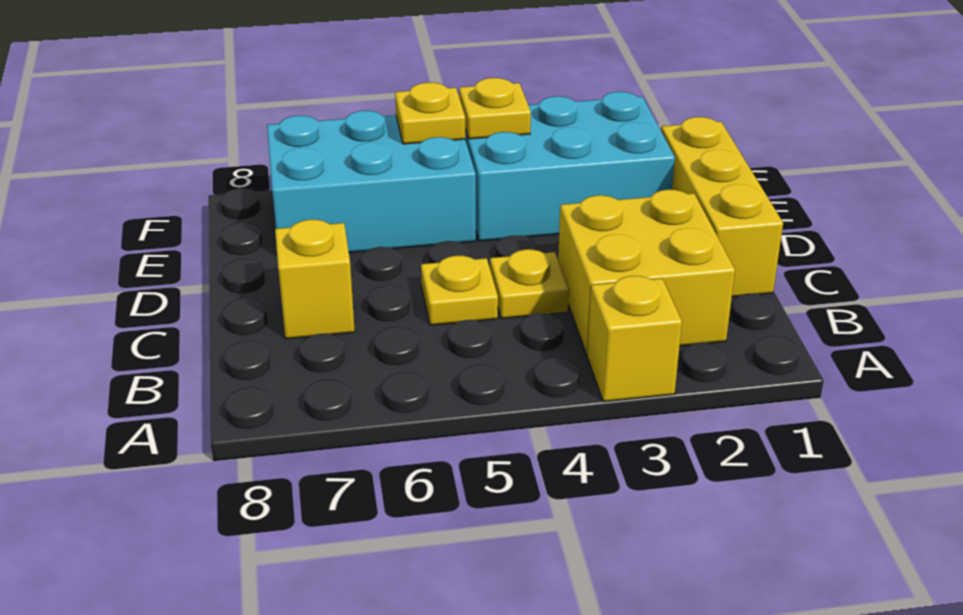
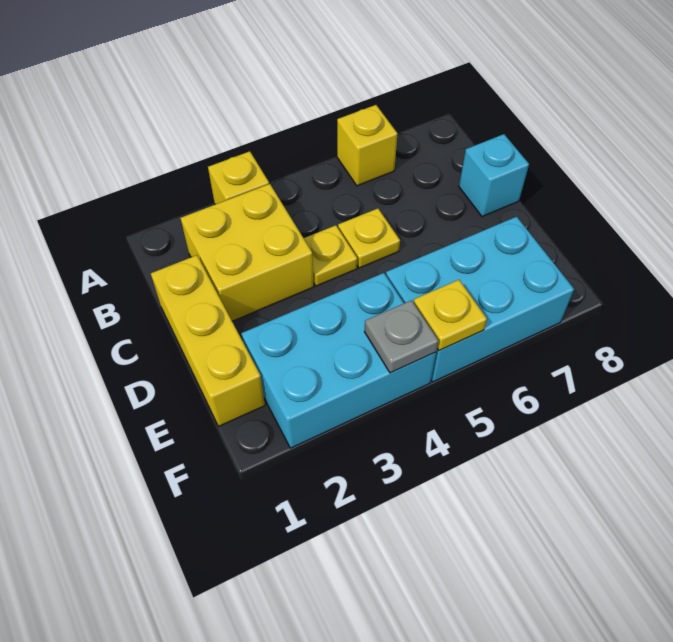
yellow 1x1 brick [275,220,355,339] -> yellow 1x1 brick moved to [337,105,398,186]
none -> cyan 1x1 brick [459,134,529,217]
yellow 1x1 plate [459,78,531,139] -> grey 1x1 plate [364,300,439,373]

